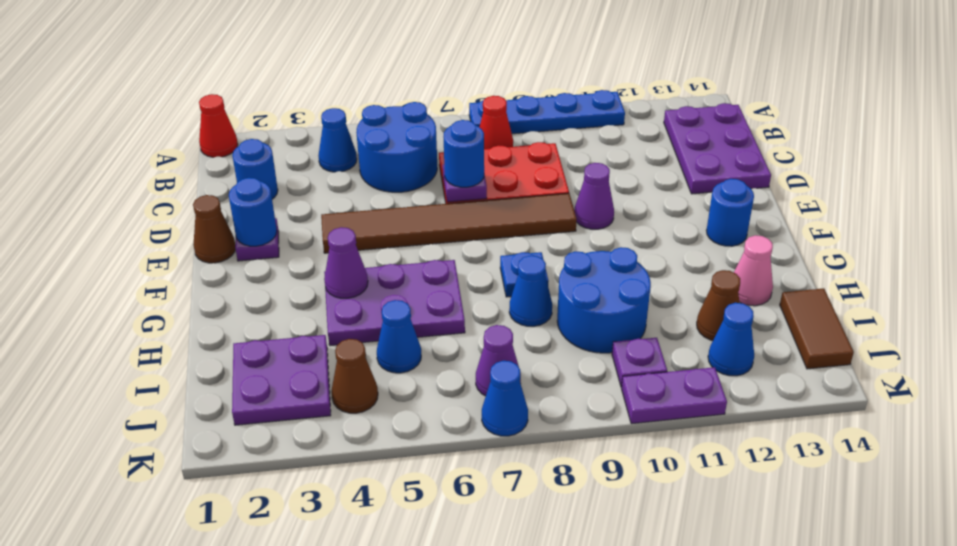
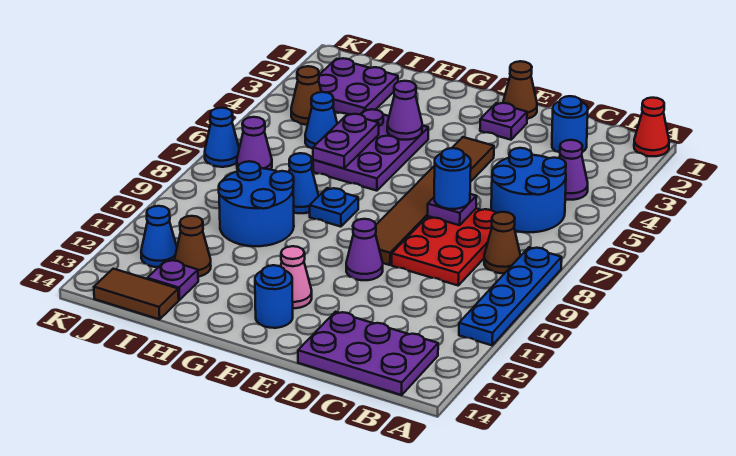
blue 1x1 cone [318,108,357,172] -> purple 1x1 cone [559,140,588,200]
red 1x1 cone [480,96,513,149] -> brown 1x1 cone [484,212,521,273]
blue 1x1 round brick [229,178,277,246] -> none
pink 1x1 cone [734,235,773,306] -> pink 1x1 cone moved to [281,246,312,308]
purple 1x1 plate [612,338,667,387] -> purple 1x1 plate moved to [147,260,198,300]
purple 1x2 plate [622,367,727,424] -> purple 1x2 plate moved to [313,114,379,169]

